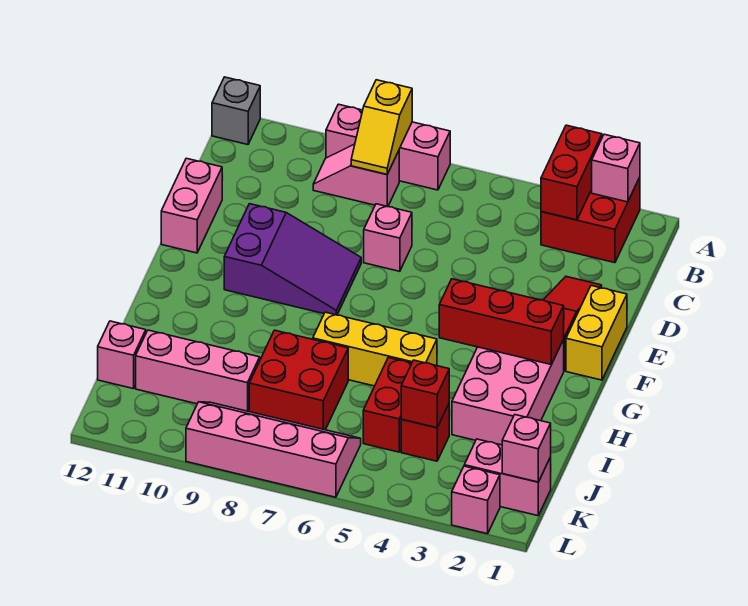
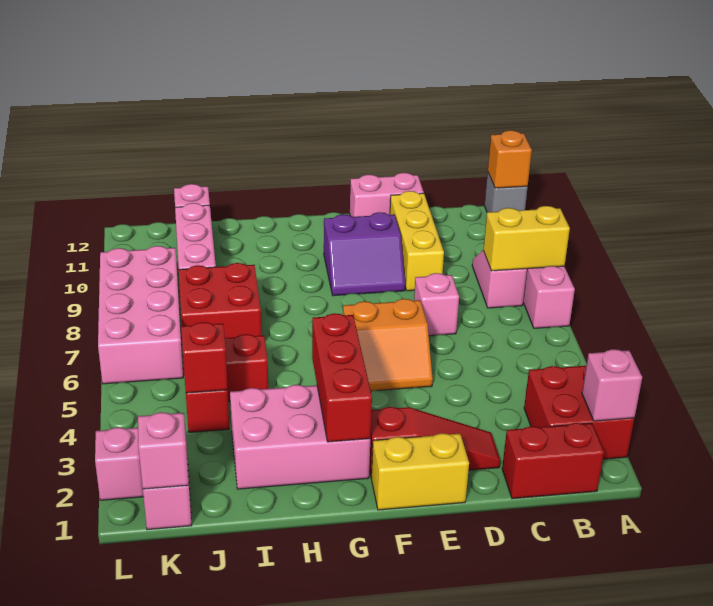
red 1x2 brick [541,125,602,220] -> red 1x2 brick moved to [502,423,604,499]
yellow 1x2 slope [351,80,412,174] -> yellow 1x2 brick [483,206,570,271]
none -> orange 1x1 brick [488,130,532,188]
none -> orange 2x2 slope [343,299,433,391]
purple 2x3 slope [224,204,361,315] -> purple 2x2 slope [324,212,405,296]
yellow 1x3 brick [313,312,437,386] -> yellow 1x3 brick moved to [390,191,444,291]
pink 2x4 slope [186,402,361,497] -> pink 2x4 brick [98,246,183,384]

